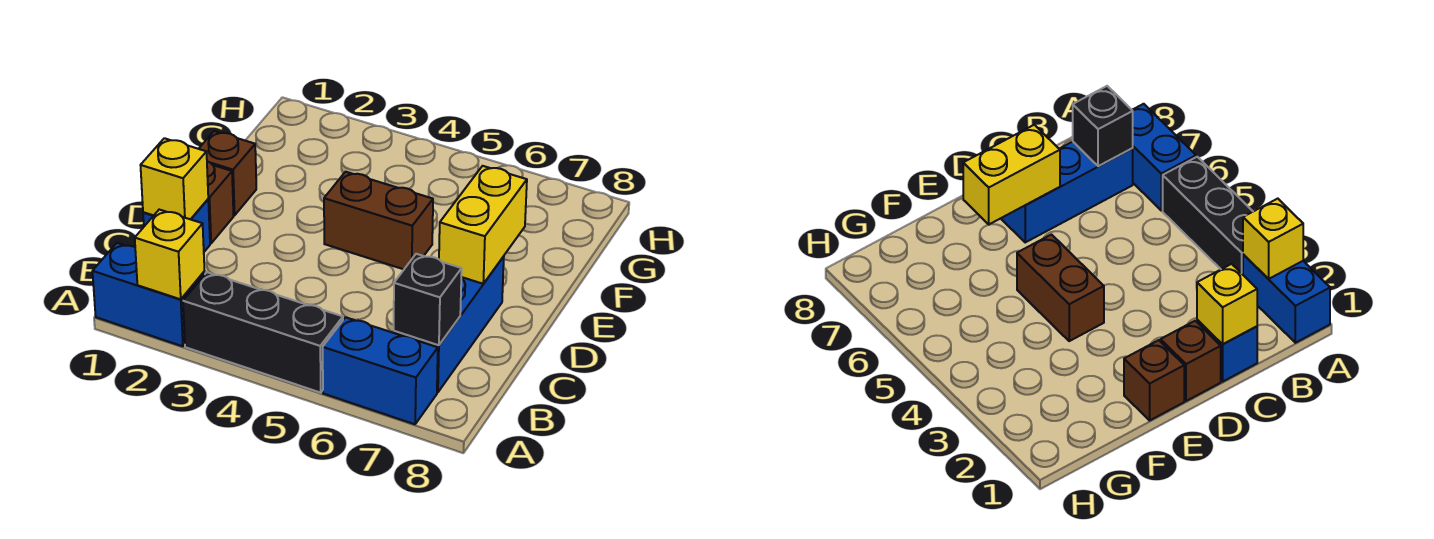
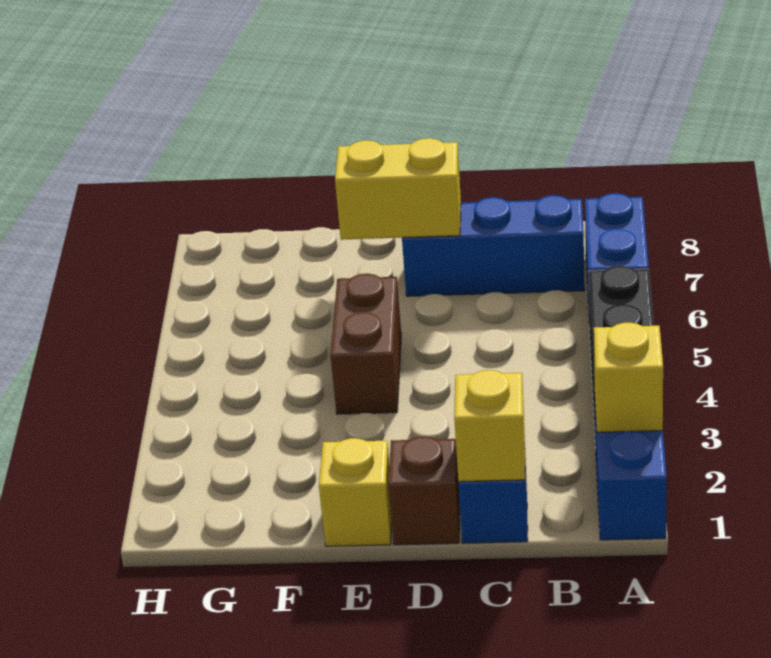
black 1x1 brick [394,254,462,345] -> none
brown 1x1 brick [199,131,256,215] -> yellow 1x1 brick [319,438,392,546]

